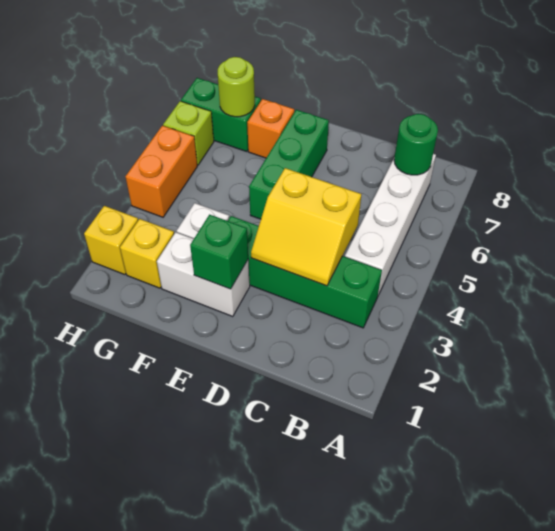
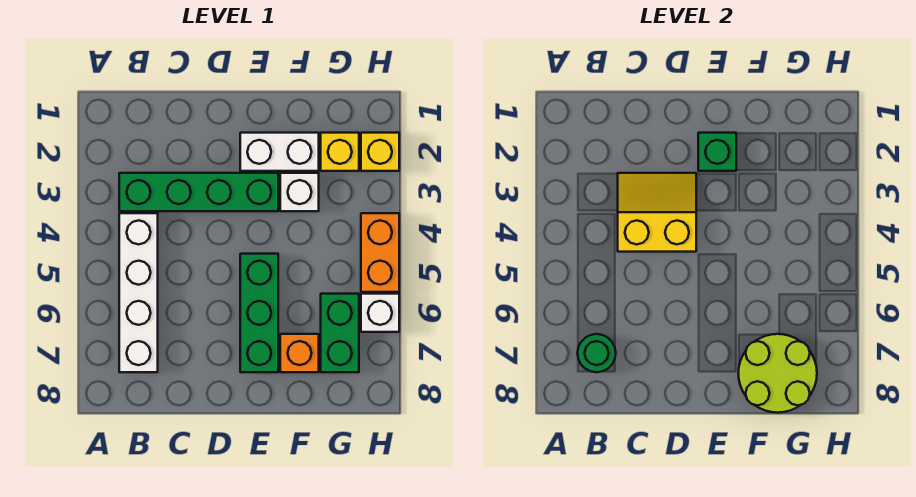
green 1x2 brick [181,78,261,152] -> green 1x2 brick turned to [321,294,359,372]
lime 1x1 round brick [218,57,255,117] -> lime 2x2 round brick [738,334,817,413]
lime 1x1 brick [163,101,214,165] -> white 1x1 brick [361,294,399,332]

